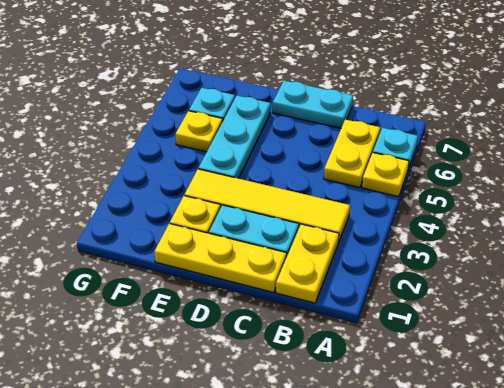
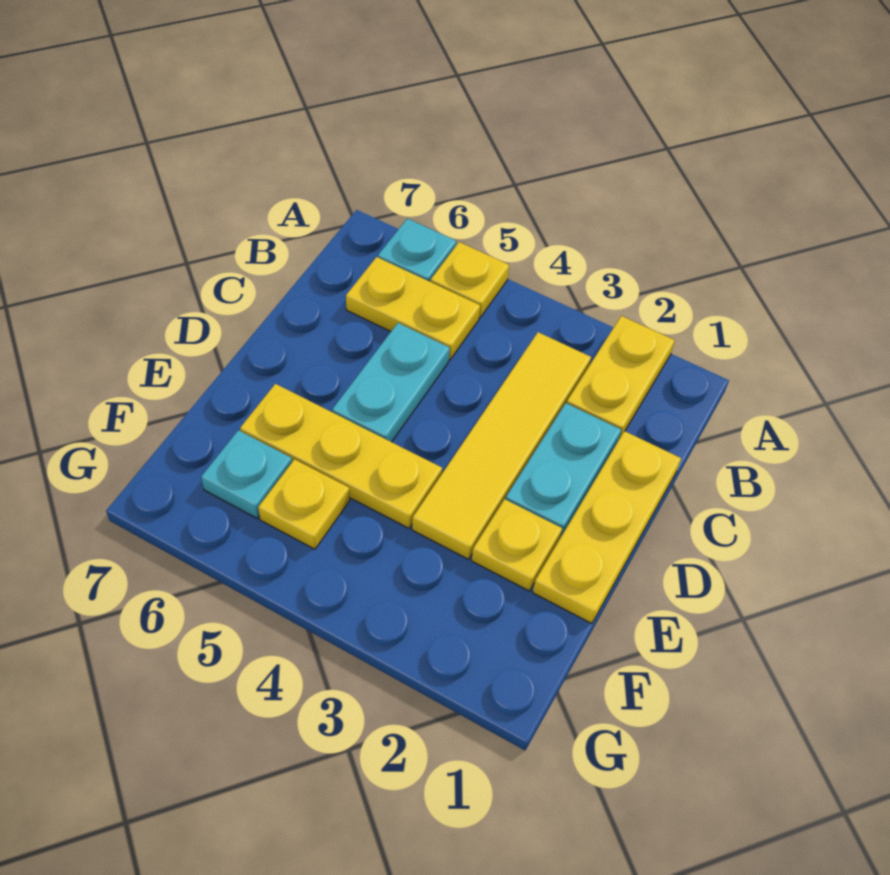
yellow 1x2 plate [276,224,339,303] -> yellow 1x2 plate turned to [567,316,675,439]
cyan 1x2 plate [273,81,353,128] -> cyan 1x2 plate moved to [332,323,450,442]
cyan 1x3 plate [199,96,271,179] -> yellow 1x3 plate [240,384,442,528]

